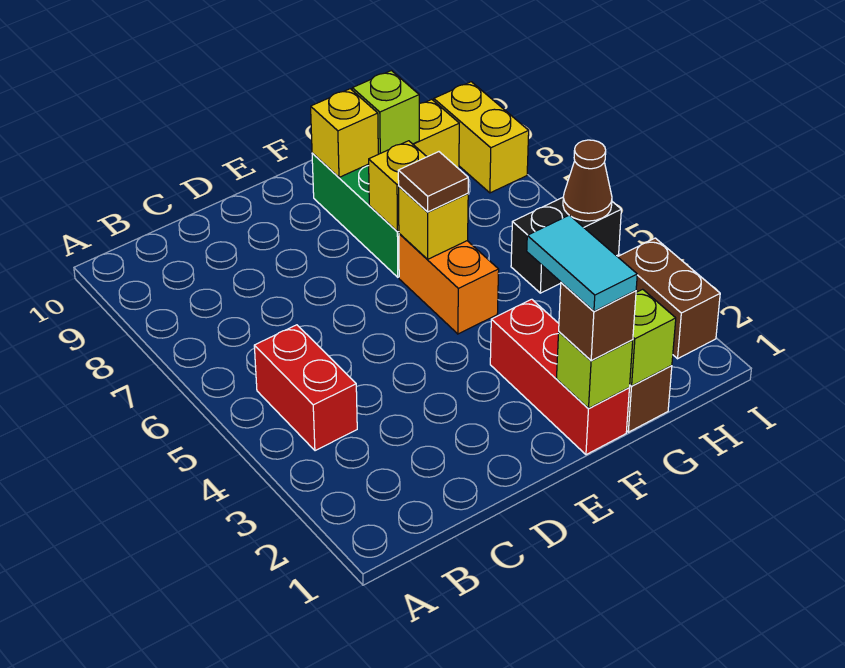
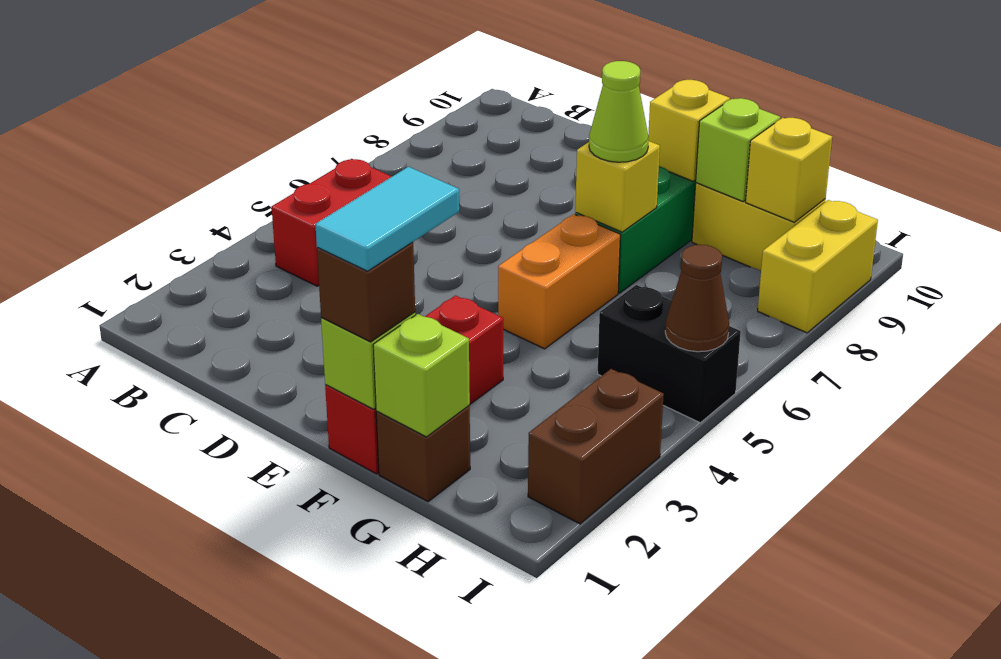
yellow 1x1 brick [399,187,468,259] -> yellow 1x1 brick moved to [746,118,832,222]
brown 1x1 tile [398,152,468,212] -> none
none -> lime 1x1 cone [589,61,649,162]

